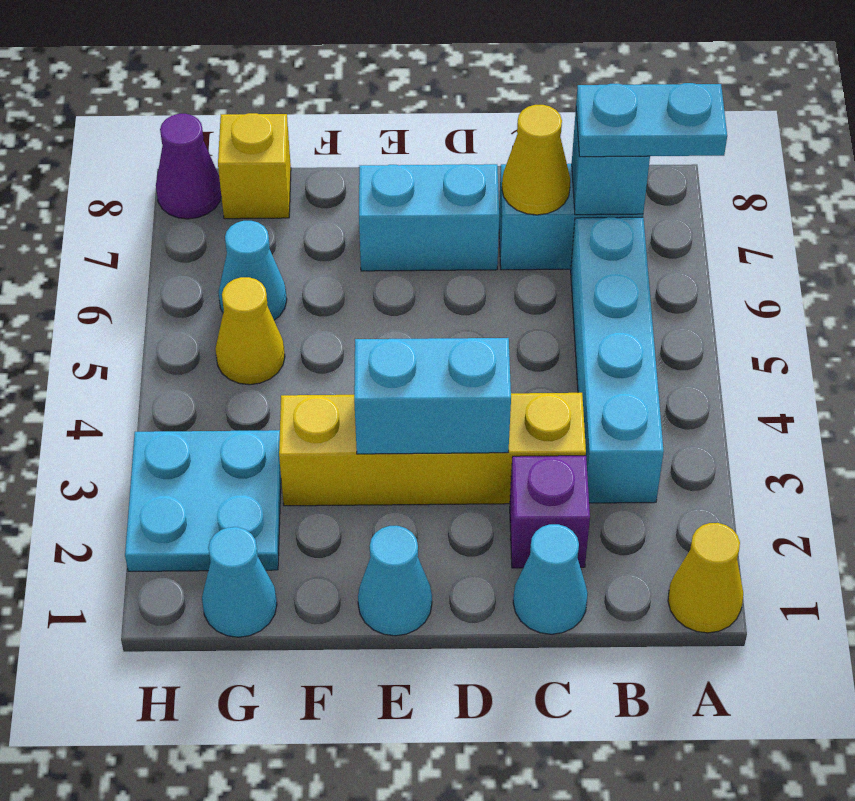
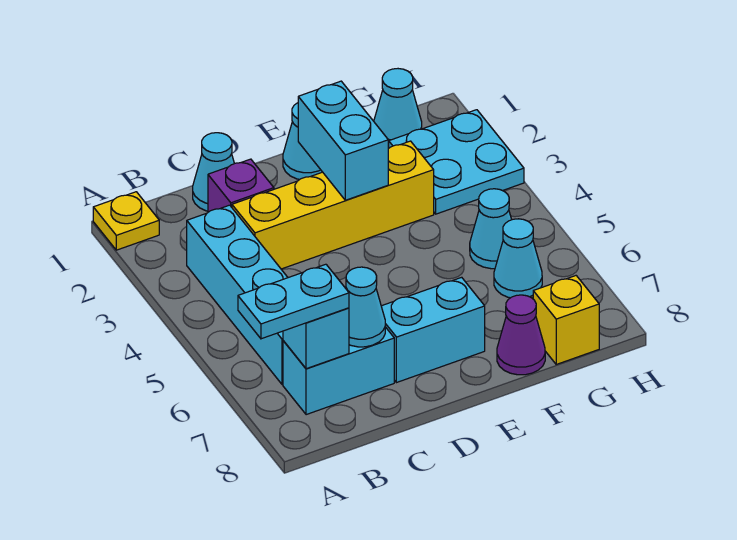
yellow 1x1 cone [668,523,743,633] -> yellow 1x1 plate [93,192,159,250]
yellow 1x1 cone [502,105,570,215] -> cyan 1x1 cone [346,267,385,347]
cyan 1x2 brick [354,338,511,454] -> cyan 1x2 brick turned to [298,81,388,200]
yellow 1x1 cone [215,277,285,385] -> cyan 1x1 cone [470,189,512,269]
purple 1x1 cone [156,114,221,219] -> purple 1x1 cone moved to [497,295,545,375]

